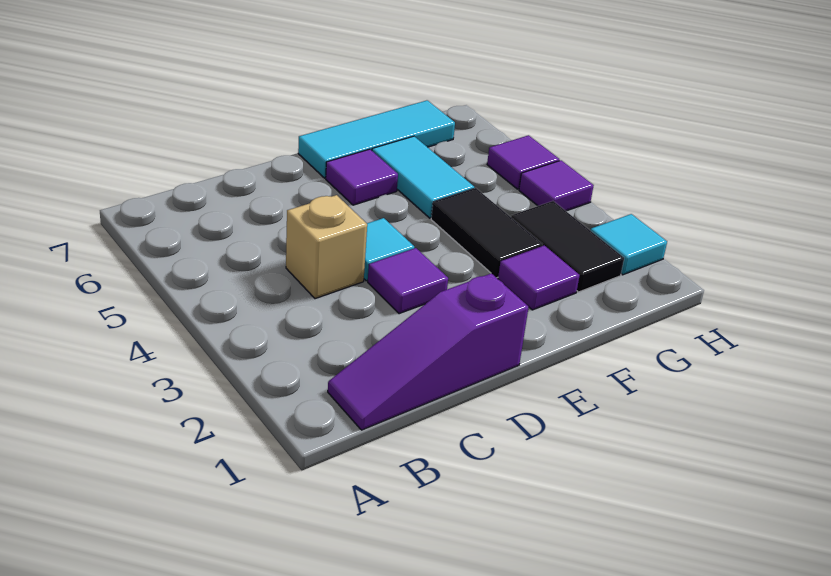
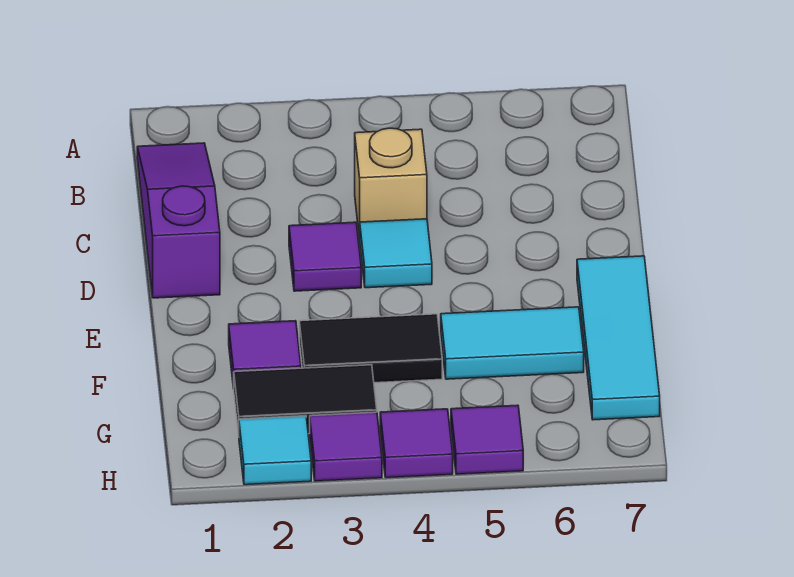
purple 1x1 tile [326,149,398,205] -> purple 1x1 tile moved to [310,412,382,481]

